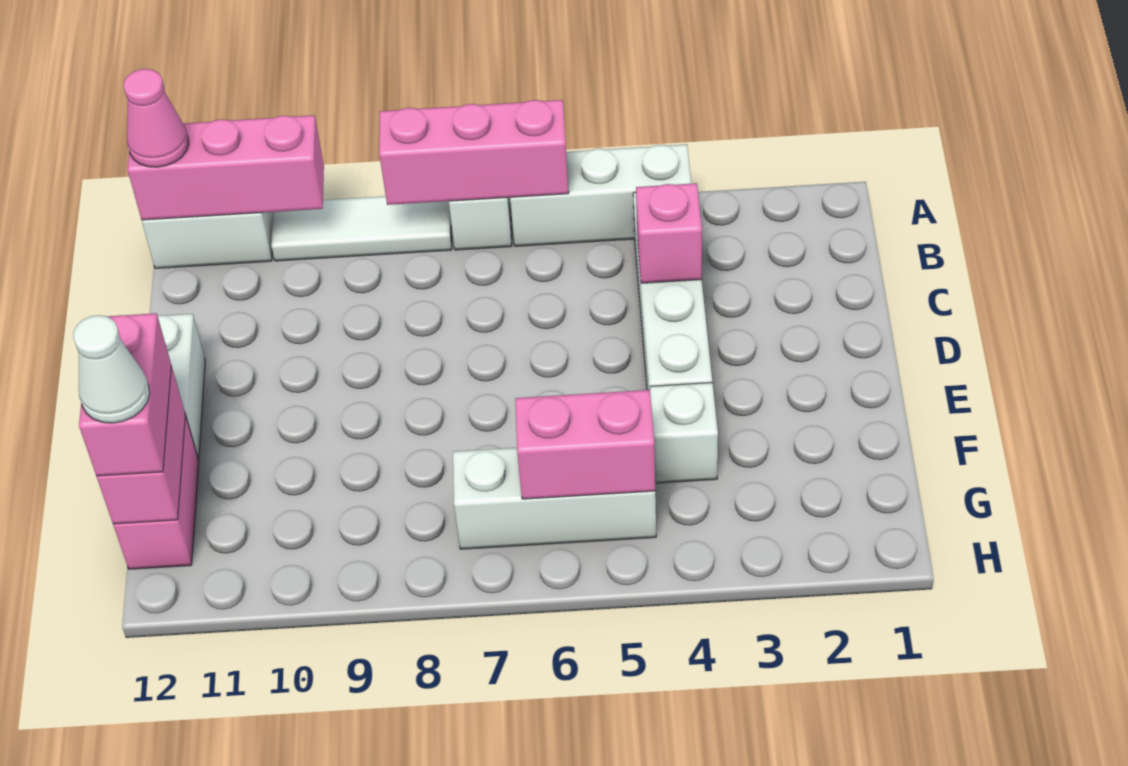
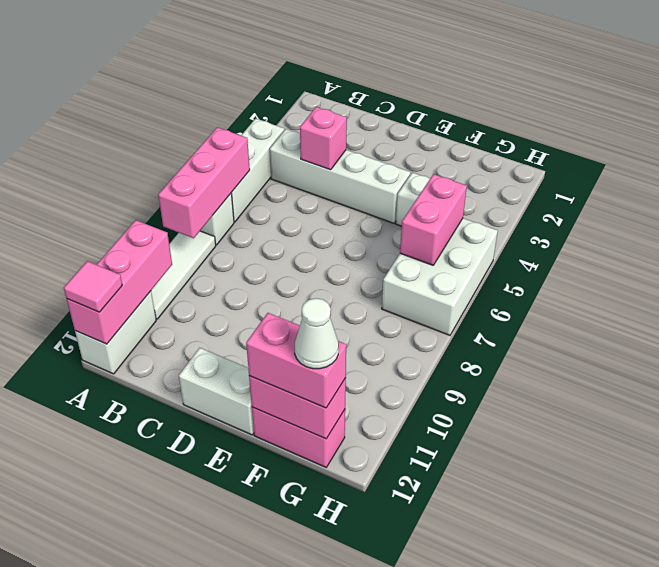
pink 1x1 cone [124,69,189,167] -> pink 1x1 tile [64,261,122,312]
white 1x3 brick [453,448,656,549] -> white 2x3 brick [382,218,498,335]

